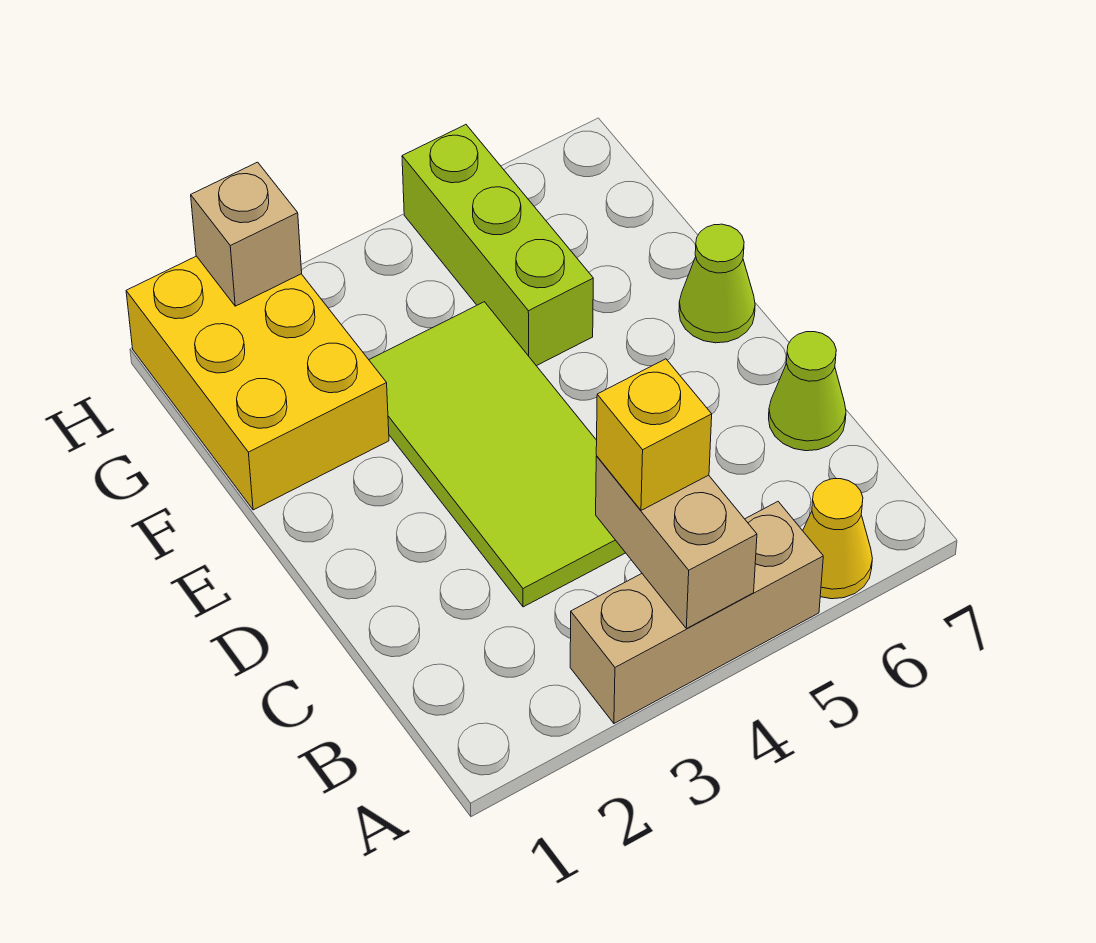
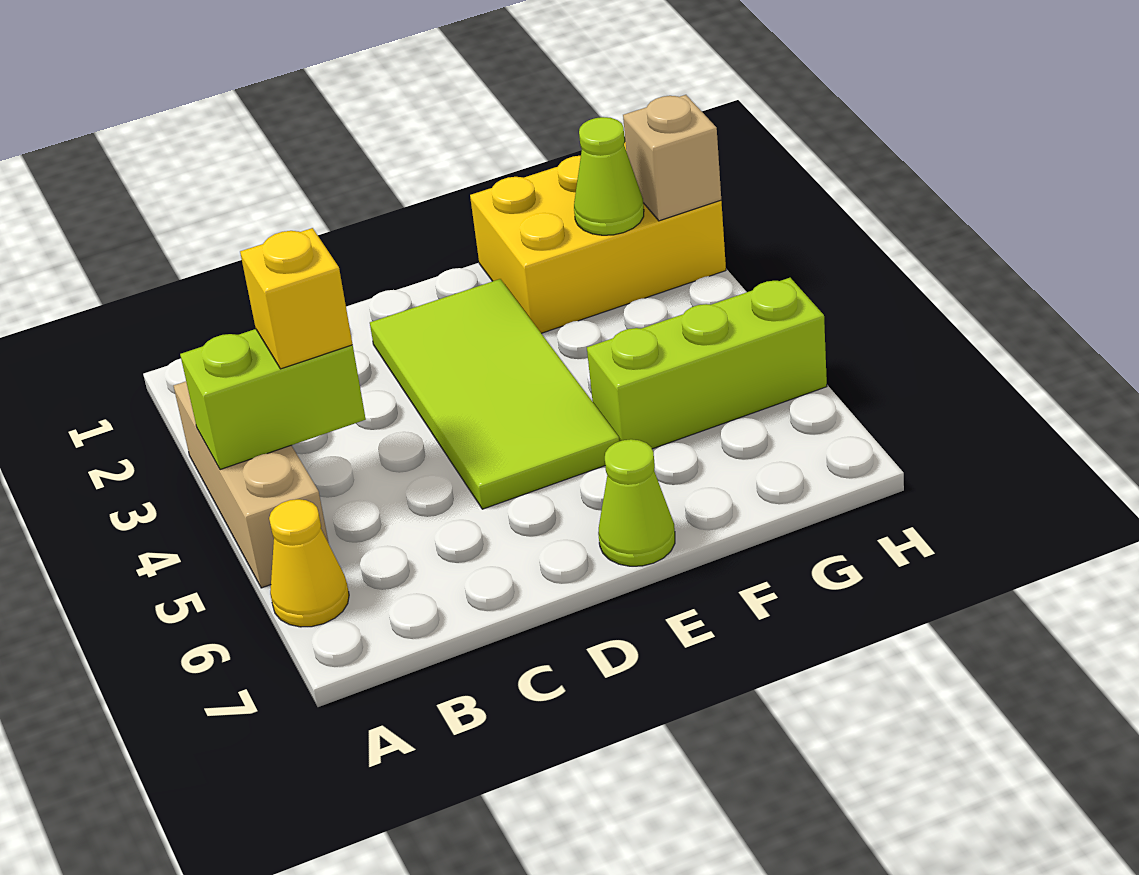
tan 1x2 brick [596,456,757,629] -> lime 1x2 brick [180,329,366,470]
lime 2x4 tile [369,302,625,607] -> lime 2x4 tile turned to [370,279,619,509]
lime 1x1 cone [769,332,846,451] -> lime 1x1 cone moved to [574,117,644,235]

